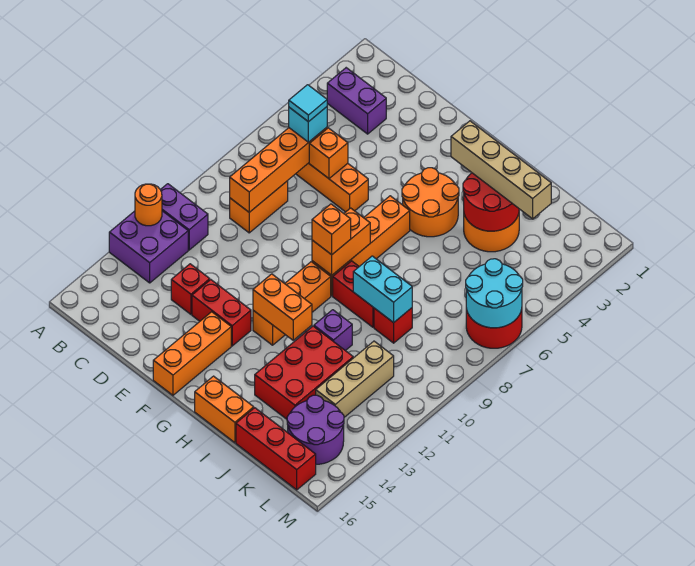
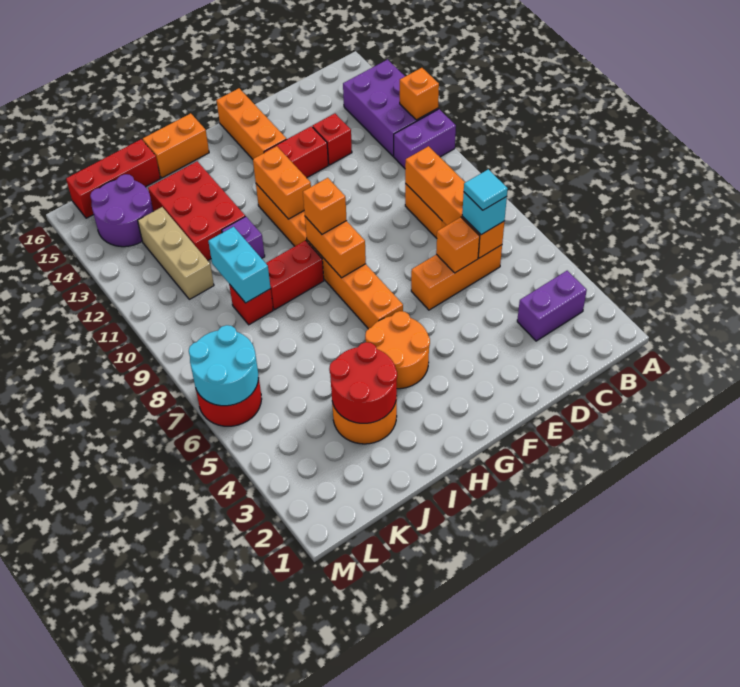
purple 2x2 brick [109,211,188,283] -> purple 2x3 brick [343,60,438,156]
orange 1x1 round brick [135,184,162,226] -> orange 1x1 brick [400,68,439,120]
orange 1x2 brick [253,274,312,340] -> orange 1x2 brick turned to [253,146,311,219]
tan 1x4 brick [451,121,551,219] -> none
cyan 1x2 brick [353,256,412,323] -> cyan 1x2 brick turned to [208,227,271,303]

